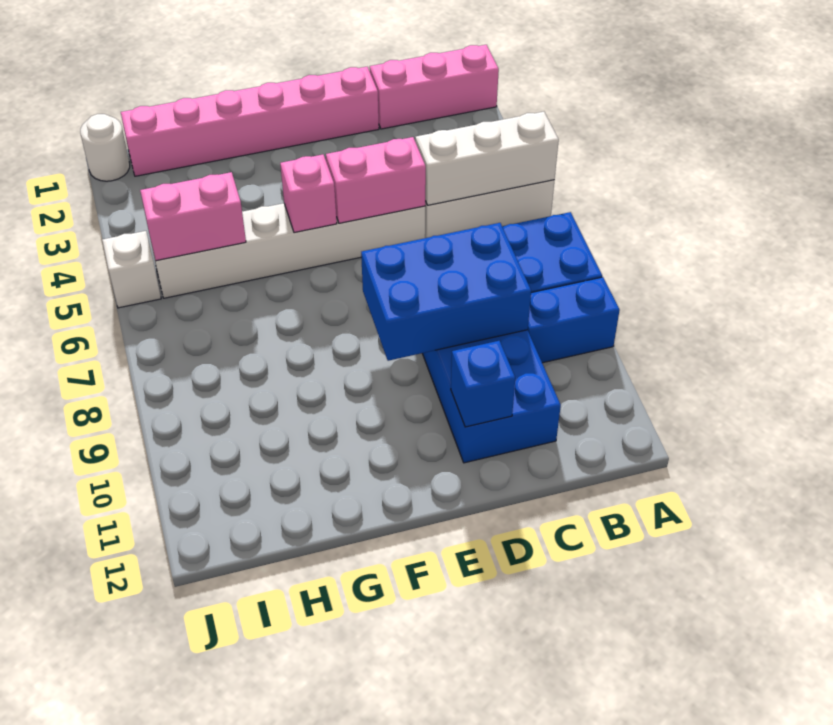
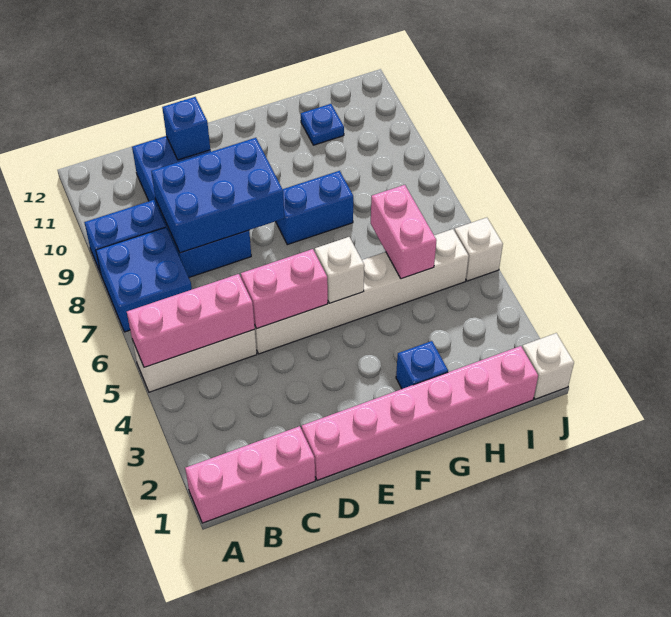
white 1x3 brick [415,112,559,205] -> pink 1x3 brick [127,274,255,367]
pink 1x1 brick [280,154,337,233] -> white 1x1 brick [315,237,364,303]
none -> blue 1x2 brick [276,171,353,245]
none -> blue 1x1 brick [396,341,448,389]
pink 1x2 brick [140,172,246,261] -> pink 1x2 brick turned to [371,185,436,279]
none -> blue 1x1 plate [301,104,344,145]
white 1x1 round brick [80,114,130,181] -> white 1x1 brick [522,333,574,399]

